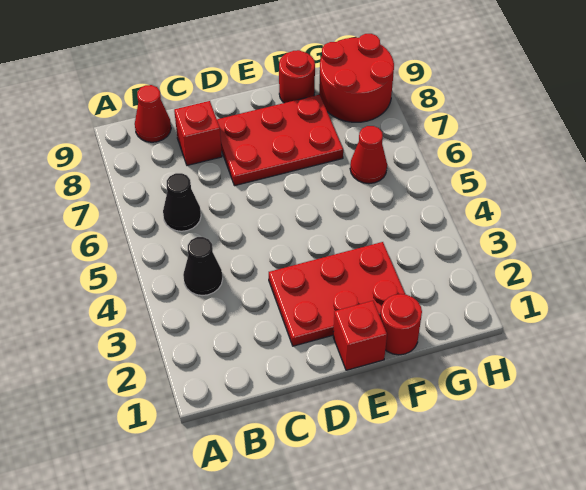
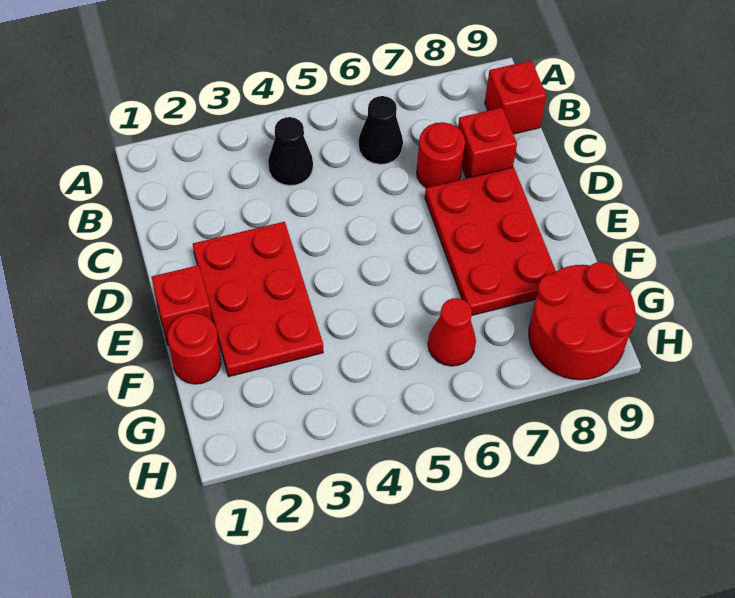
red 1x1 cone [135,85,171,142] -> red 1x1 brick [485,60,546,134]
red 1x1 round brick [279,50,315,103] -> red 1x1 round brick moved to [417,122,465,188]

